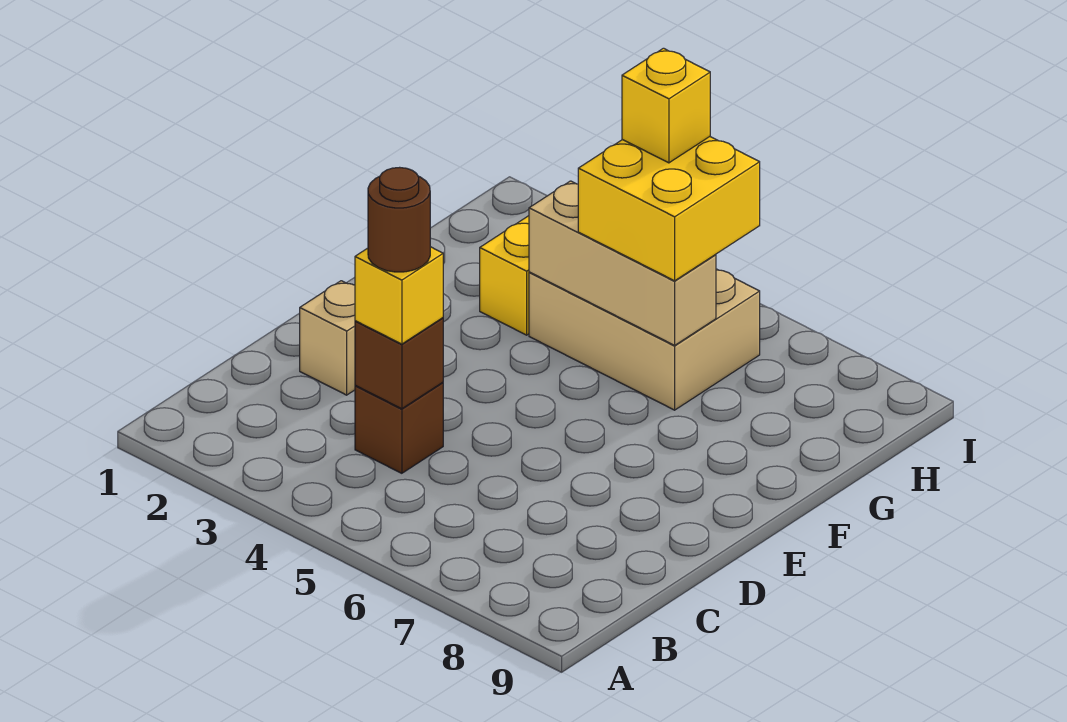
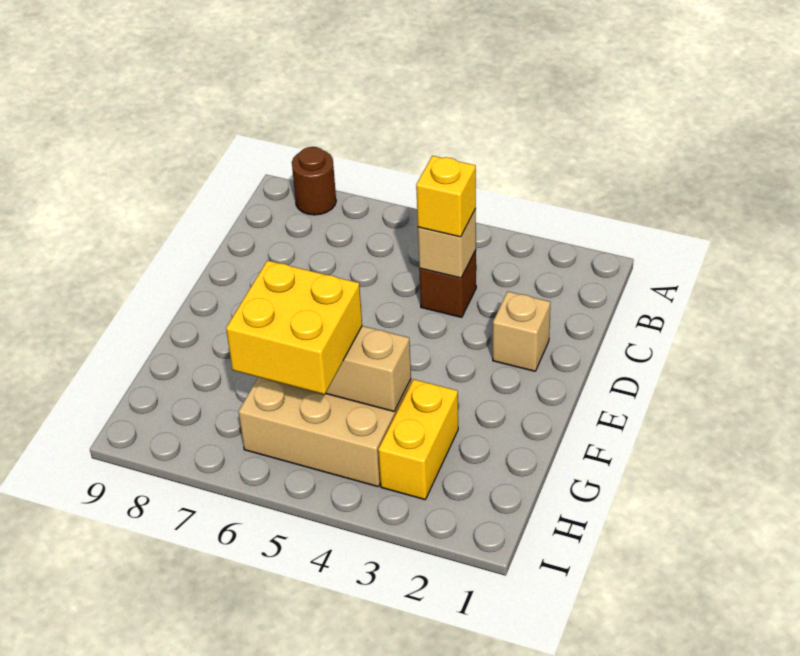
brown 1x1 brick [355,318,443,409] -> tan 1x1 brick [418,209,476,278]
brown 1x1 round brick [368,167,430,272] -> brown 1x1 round brick moved to [292,147,336,215]
yellow 1x1 brick [622,48,710,163] -> none

